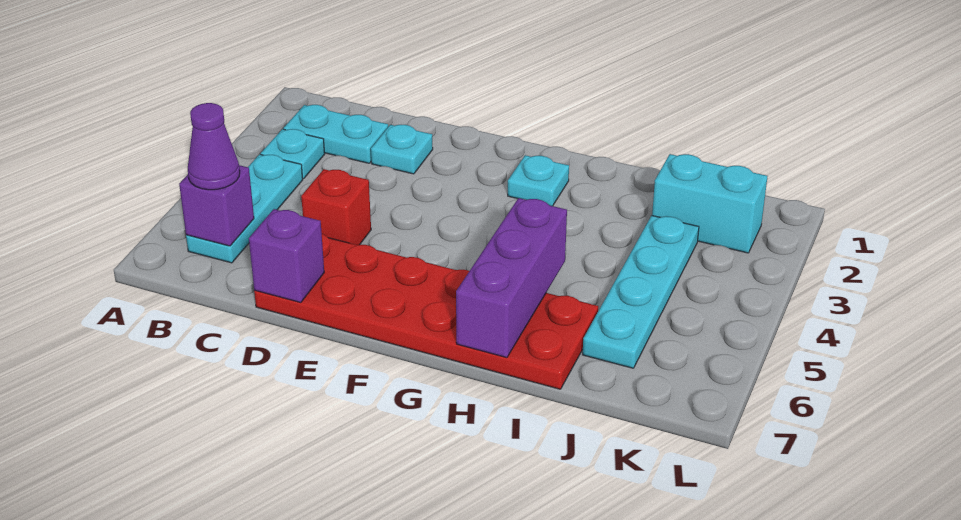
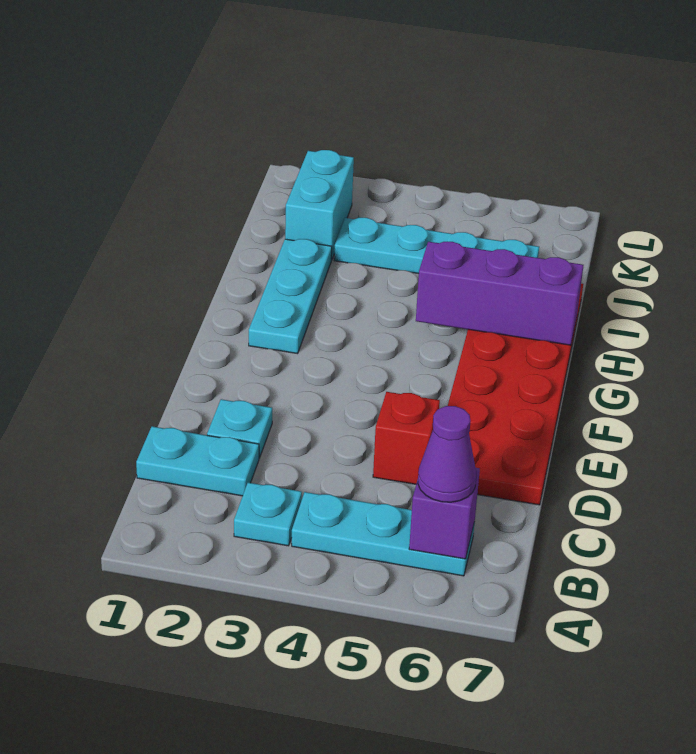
cyan 1x2 plate [283,105,388,163] -> cyan 1x2 plate turned to [136,426,259,496]
purple 1x1 brick [249,209,324,303] -> none
cyan 1x1 plate [508,155,569,206] -> cyan 1x3 plate [249,239,332,354]

